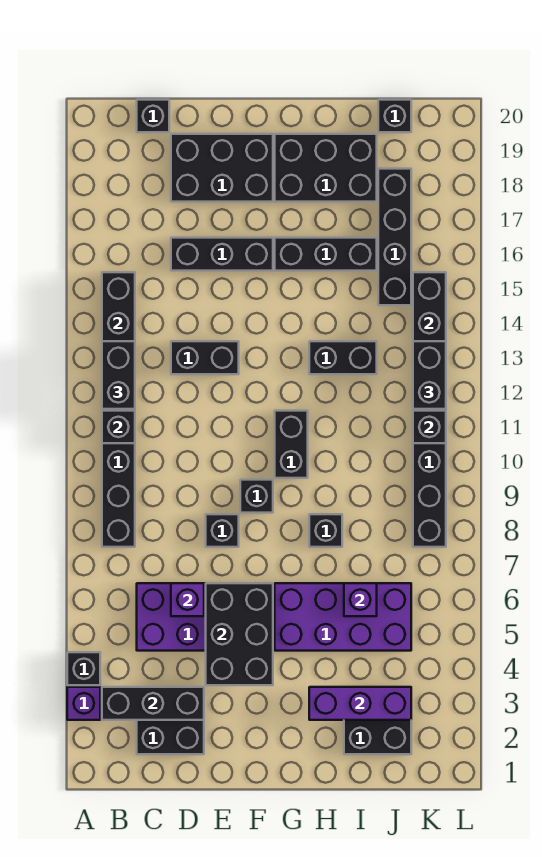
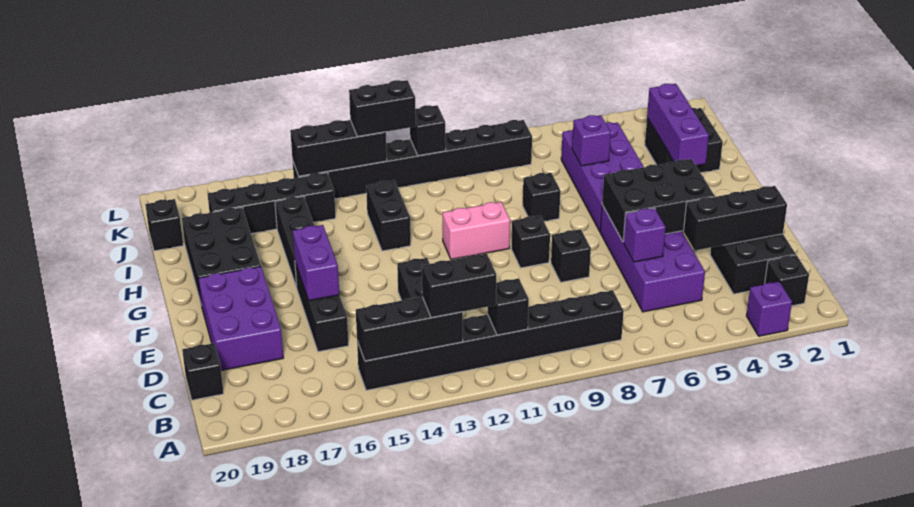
black 1x1 brick [67,652,100,685] -> black 1x1 brick moved to [765,255,809,306]
black 1x3 brick [102,687,204,720] -> black 1x3 brick turned to [684,186,787,250]
black 2x3 brick [171,134,273,202] -> purple 2x3 brick [198,267,283,370]
none -> purple 1x2 brick [293,225,339,301]
black 1x2 brick [275,411,308,478] -> pink 1x2 brick [443,202,510,259]

